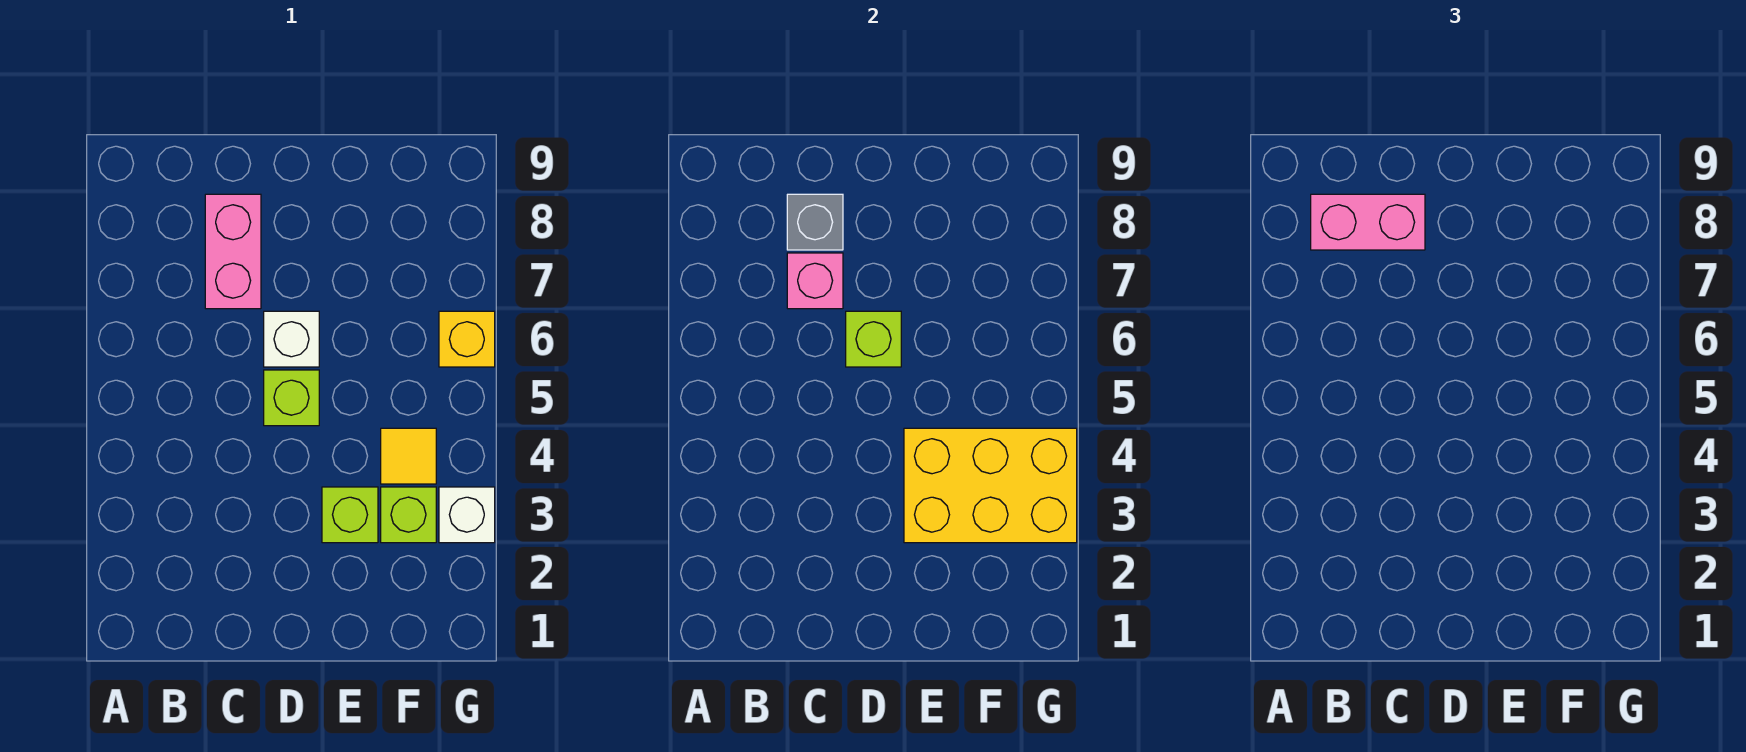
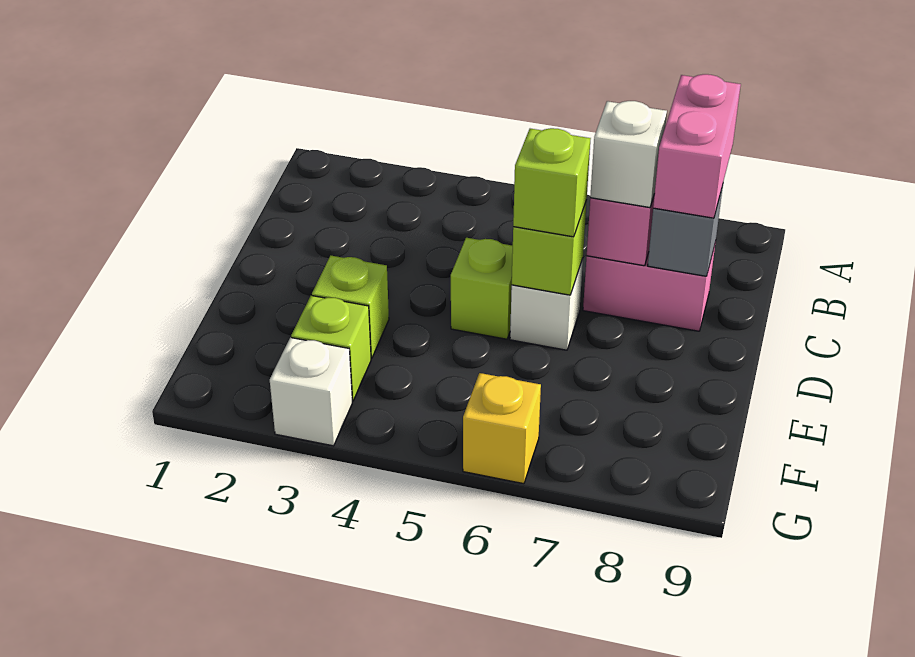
none -> white 1x1 brick [590,101,667,208]
none -> lime 1x1 brick [513,128,591,237]
yellow 2x3 brick [904,428,1077,543] -> none
yellow 1x1 tile [381,428,436,484] -> none

